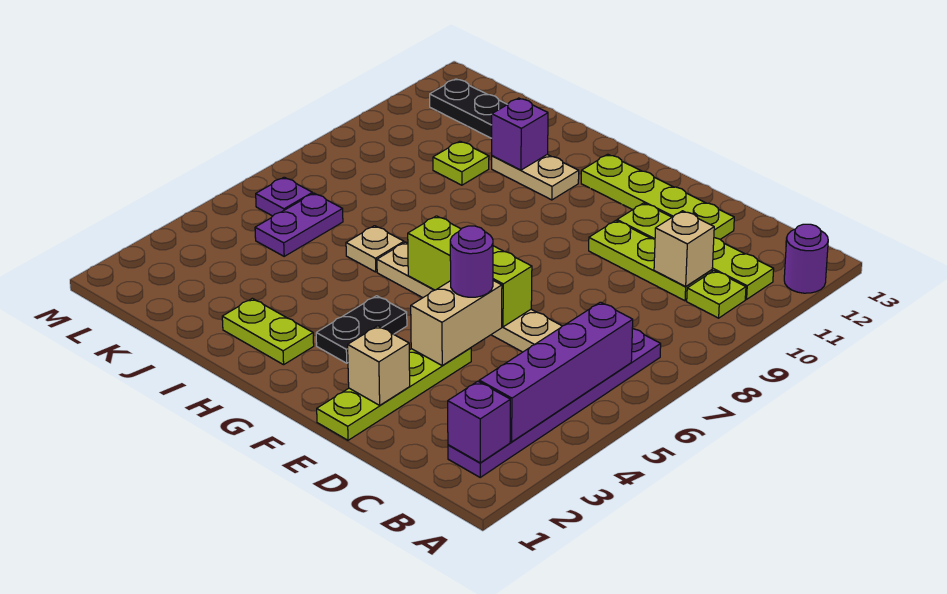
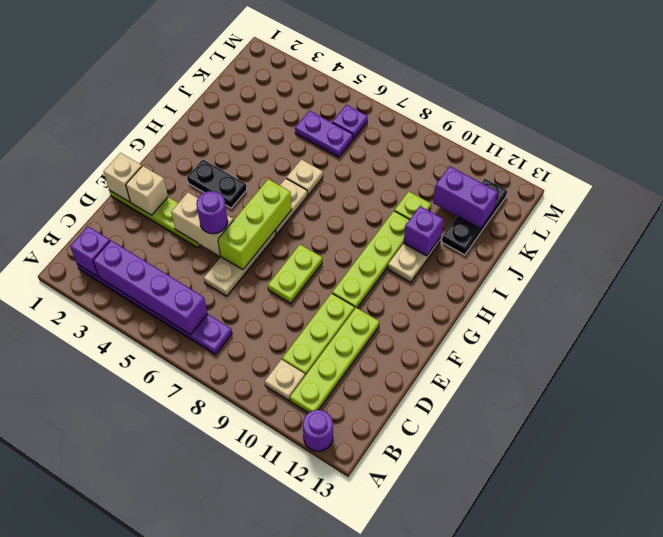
lime 1x1 plate [687,271,746,318] -> tan 1x1 plate [265,359,305,400]
tan 1x1 brick [654,211,714,286] -> tan 1x1 brick moved to [104,153,142,202]
lime 1x4 plate [581,154,734,239] -> lime 1x4 plate moved to [332,211,410,308]
lime 1x2 plate [222,298,314,365] -> lime 1x2 plate moved to [268,245,322,303]
none -> purple 1x2 brick [433,166,498,229]

